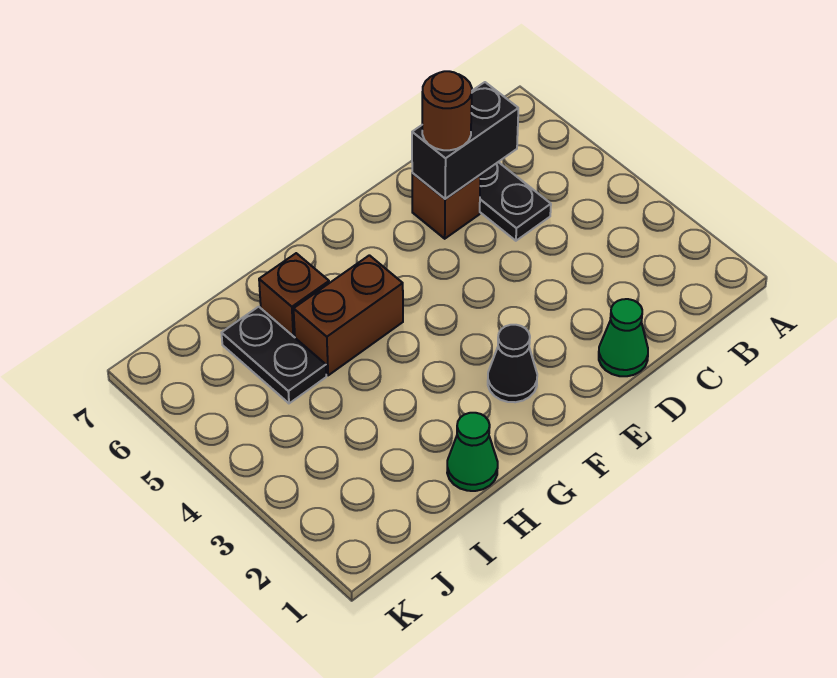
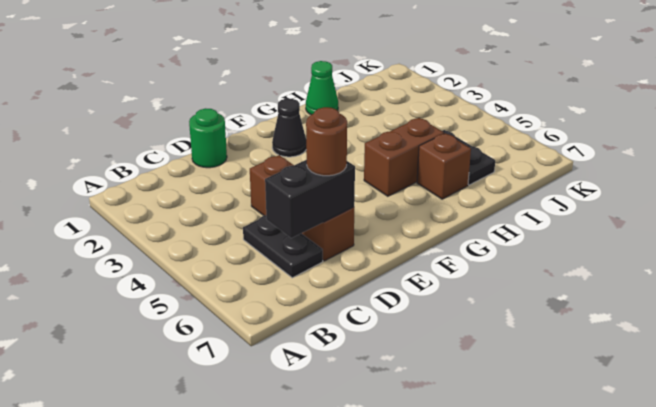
green 1x1 cone [599,299,648,376] -> green 1x1 round brick [189,108,227,168]
brown 1x1 brick [412,173,480,239] -> brown 1x3 brick [250,155,354,261]

